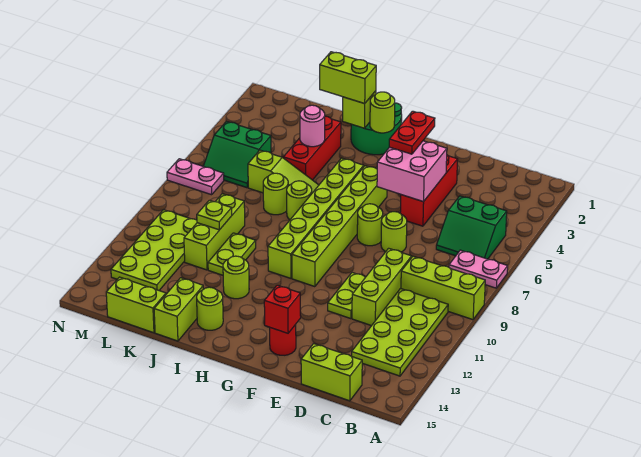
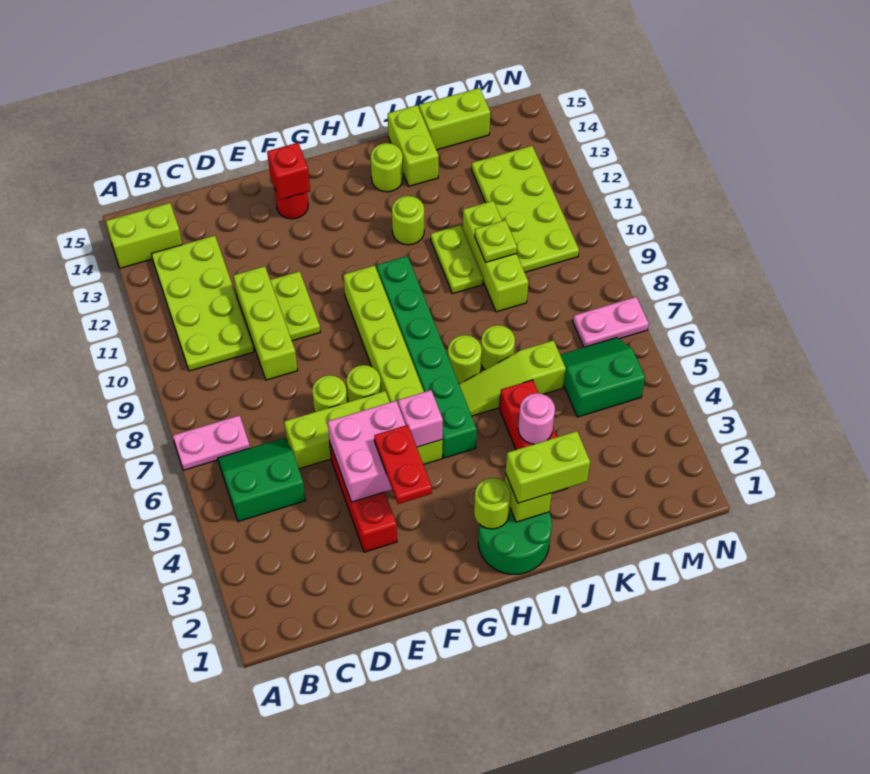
lime 1x3 brick [401,256,485,320] -> lime 1x3 brick moved to [284,391,390,469]
lime 1x2 brick [301,344,362,401] -> lime 1x2 brick moved to [106,203,182,268]
none -> pink 1x1 brick [398,390,443,447]
lime 1x6 brick [268,158,364,278] -> green 1x6 brick [377,256,477,458]

